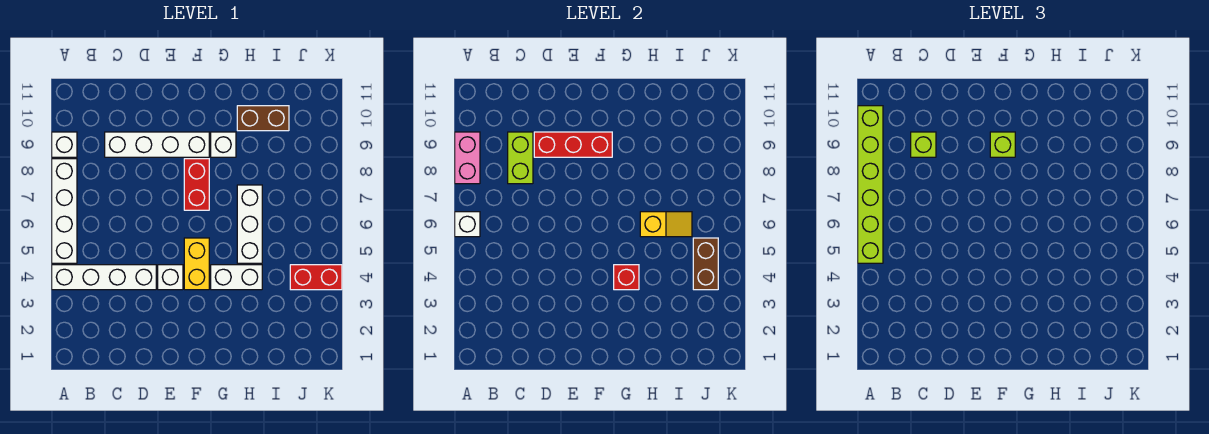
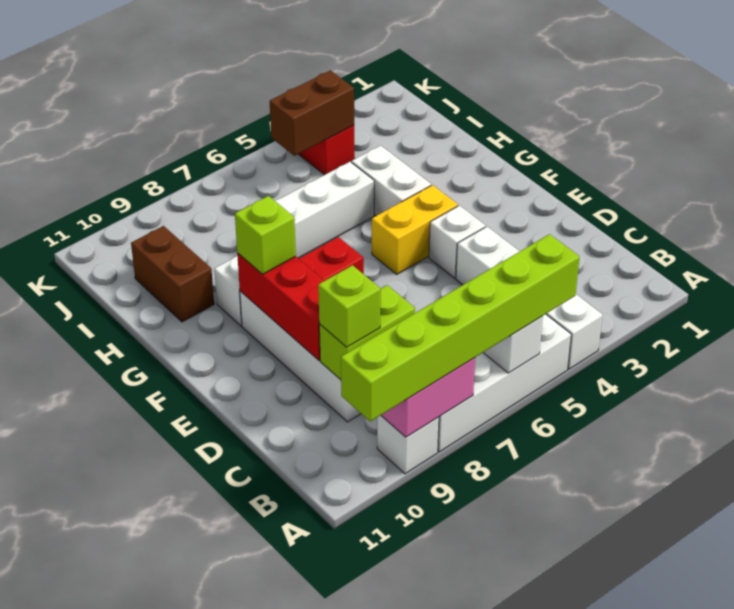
red 1x1 brick [614,265,639,290] -> none
yellow 1x2 slope [640,212,692,237] -> none

